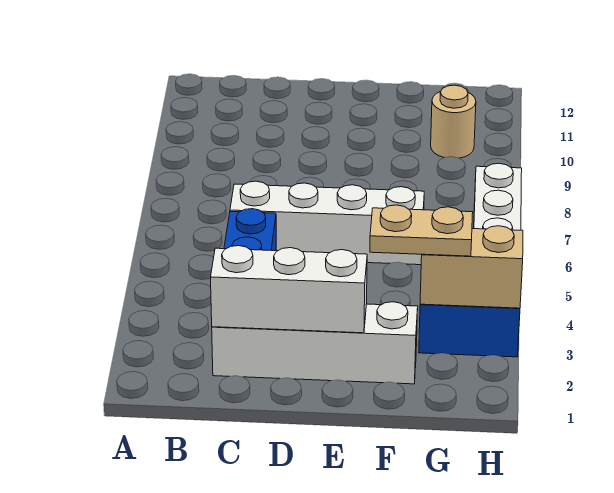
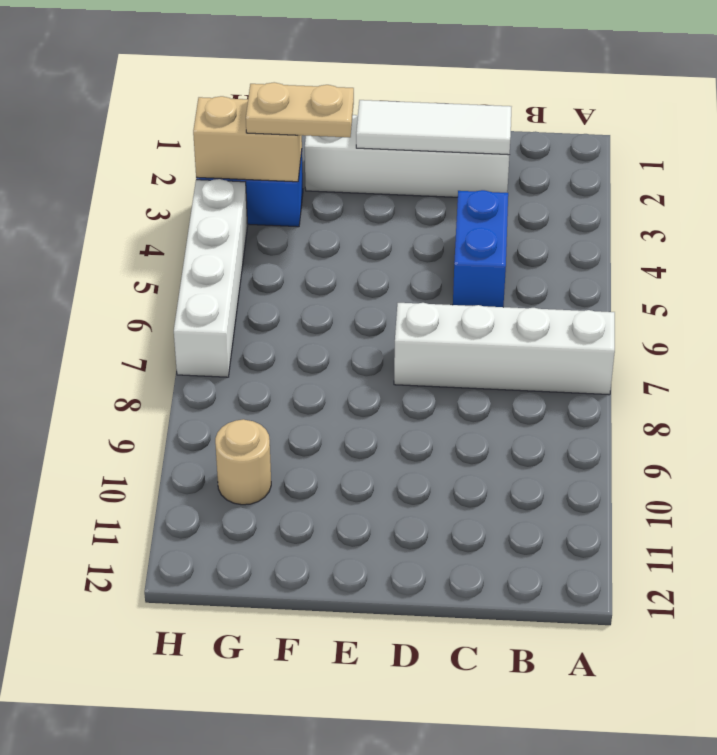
white 1x3 brick [211,246,367,333] -> white 1x3 tile [356,100,511,155]
white 1x4 brick [230,181,424,265] -> white 1x4 brick moved to [394,303,615,395]

